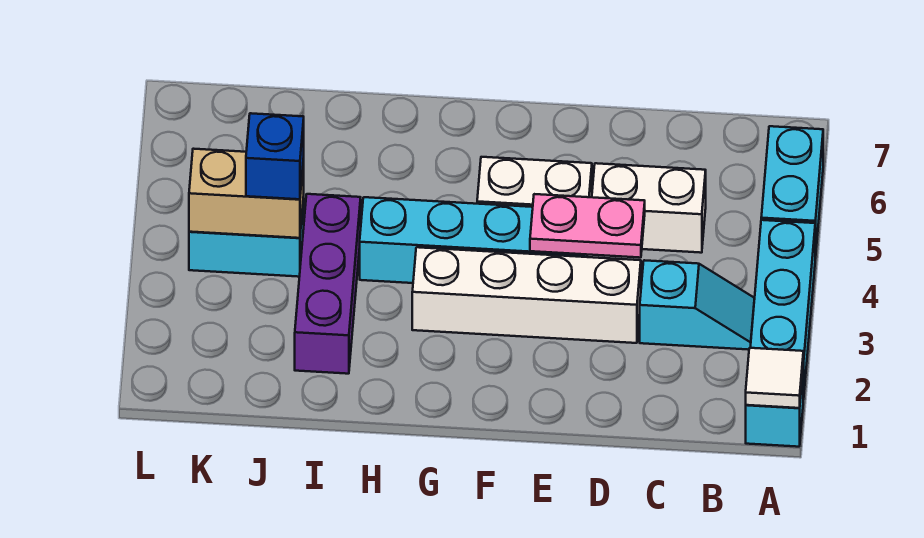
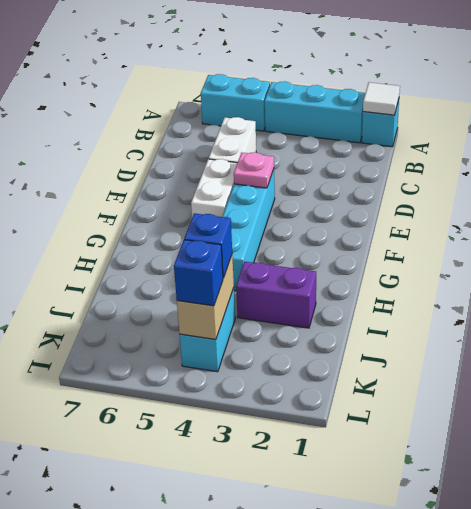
cyan 1x2 slope [640,260,755,350] -> none
white 1x4 brick [412,247,641,343] -> none
pink 1x2 plate [530,194,645,258] -> pink 1x1 plate [234,152,274,188]
purple 1x3 brick [295,194,361,374] -> purple 1x2 brick [236,262,316,328]
none -> blue 1x1 brick [174,240,223,306]

